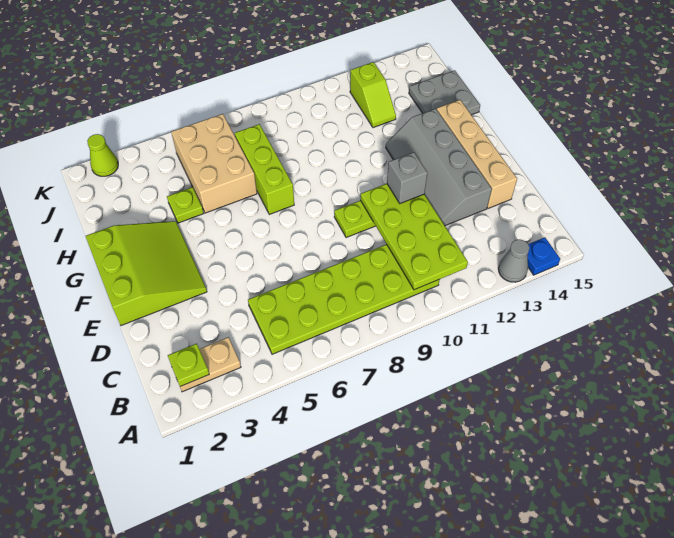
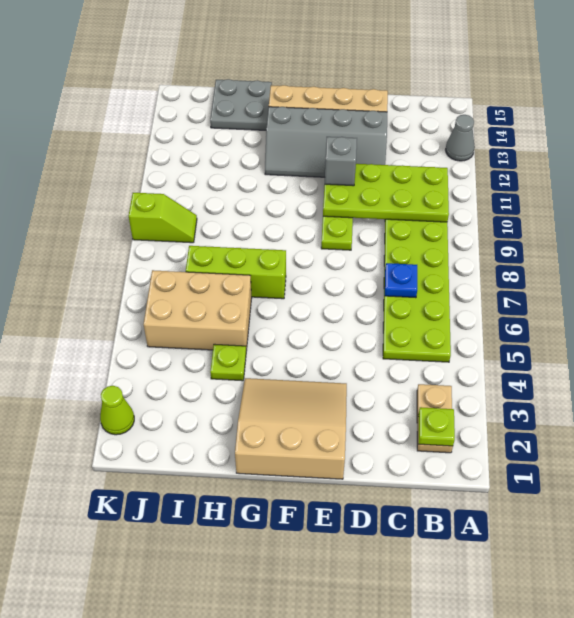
blue 1x1 plate [527,237,560,275] -> blue 1x1 plate moved to [385,263,417,298]
lime 3x3 slope [86,221,207,326] -> tan 3x3 slope [235,378,347,479]
lime 1x2 slope [350,62,396,128] -> lime 1x2 slope moved to [129,193,197,243]

